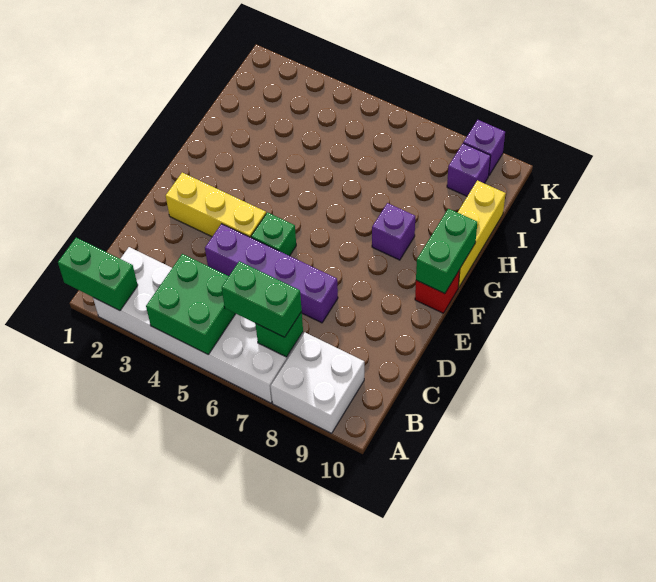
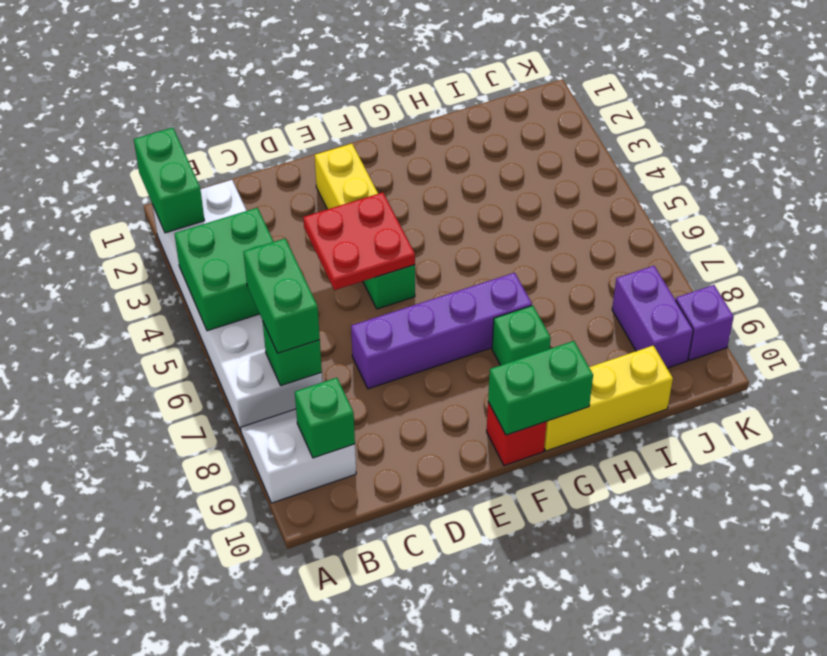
white 2x2 brick [271,333,364,433] -> white 2x2 slope [241,409,356,503]
none -> green 1x1 brick [295,378,355,458]
purple 1x4 brick [205,224,338,323] -> purple 1x4 brick turned to [351,273,532,389]
none -> red 2x2 plate [303,192,415,290]
purple 1x1 brick [372,203,415,260] -> green 1x1 brick [492,305,551,365]
purple 1x1 brick [447,143,491,196] -> purple 1x2 brick [612,266,693,368]

